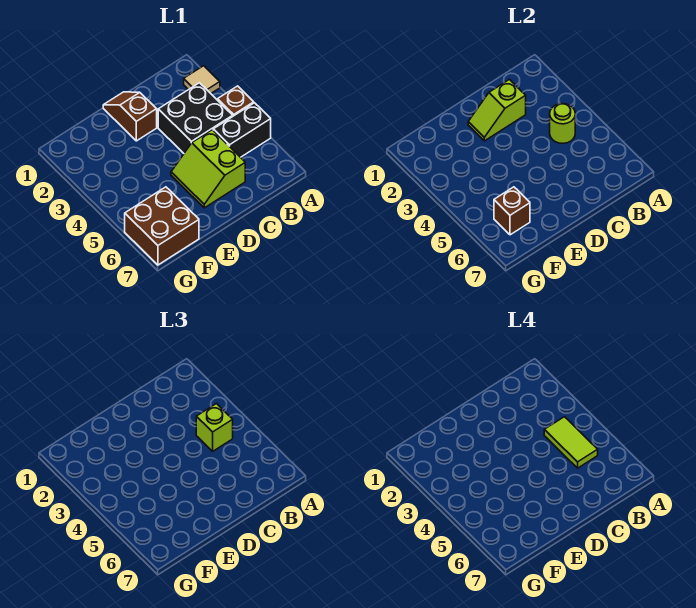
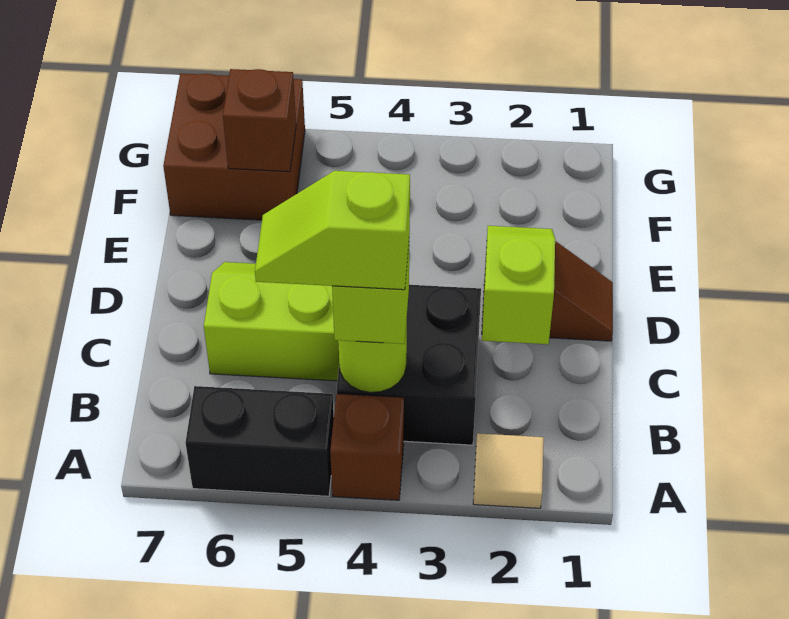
black 1x2 brick [213,103,271,157] -> black 1x2 brick turned to [185,386,334,496]
lime 1x2 tile [544,417,598,468] -> lime 1x2 slope [255,171,410,290]

